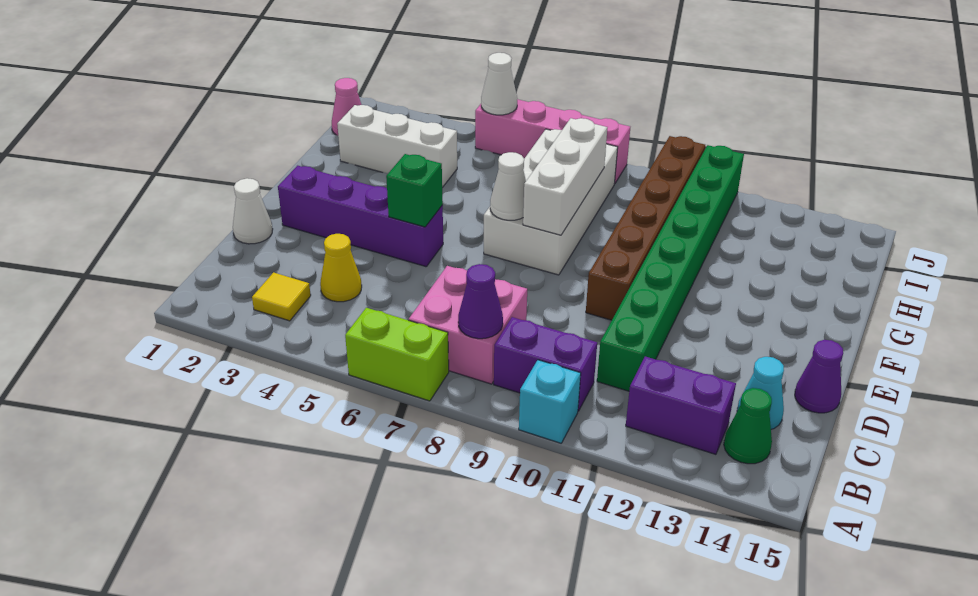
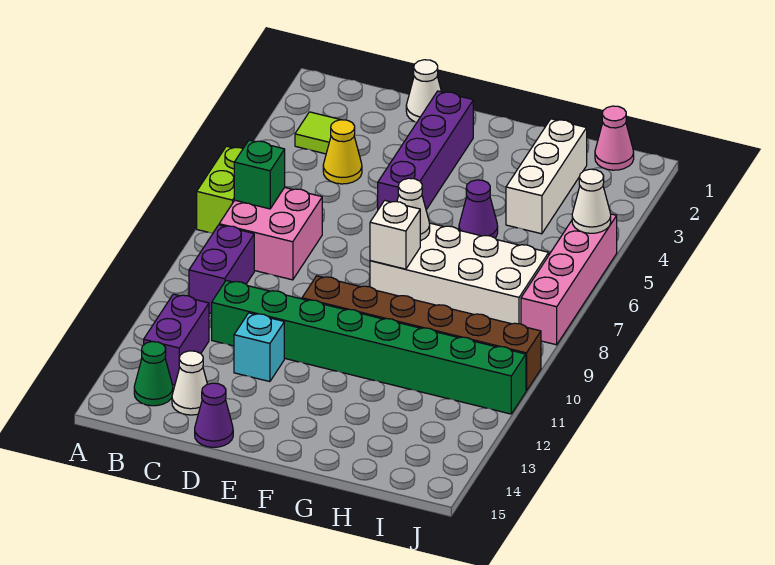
cyan 1x1 brick [519,360,581,443] -> cyan 1x1 brick moved to [234,313,284,382]
yellow 1x1 tile [252,272,311,321] -> lime 1x1 tile [295,112,340,154]
purple 1x1 cone [458,264,503,339] -> purple 1x1 cone moved to [459,180,498,238]
cyan 1x1 cone [737,357,784,429] -> white 1x1 cone [172,351,207,415]
green 1x1 brick [386,154,443,227] -> green 1x1 brick moved to [234,140,285,209]
white 1x3 brick [523,118,607,235] -> white 1x1 brick [370,200,420,269]

